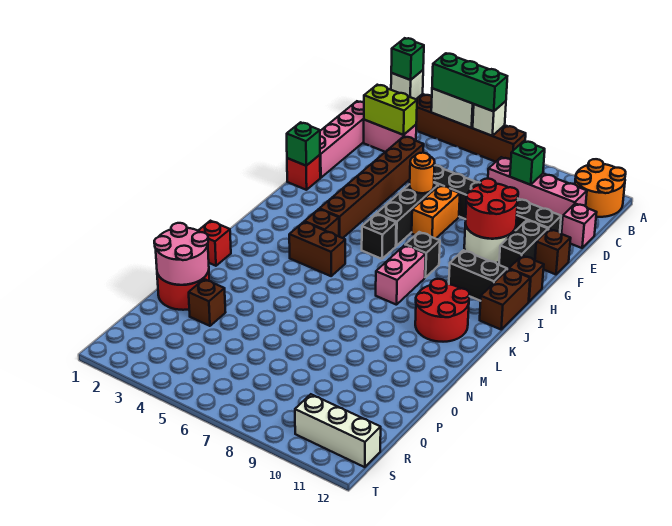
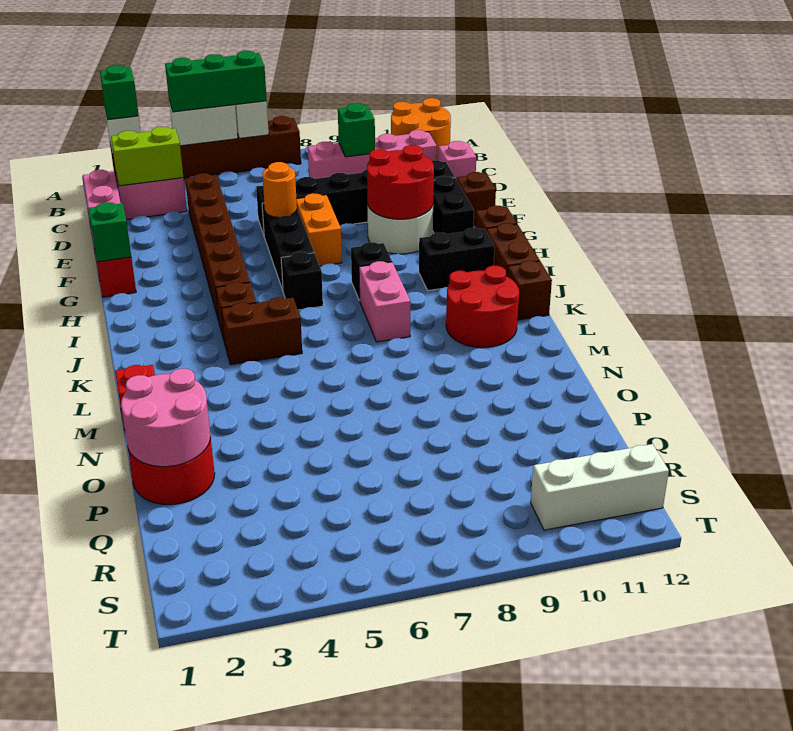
brown 1x1 brick [189,279,226,326] -> brown 1x1 brick moved to [507,261,552,320]

